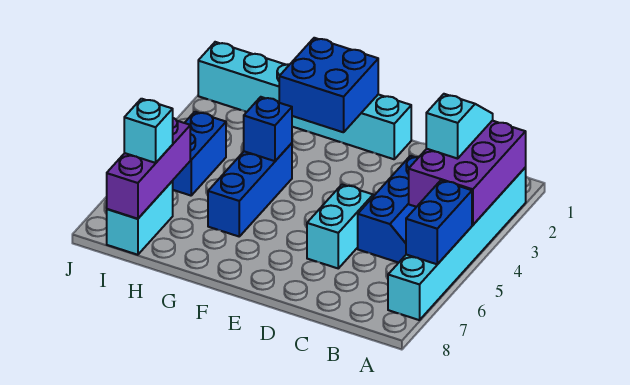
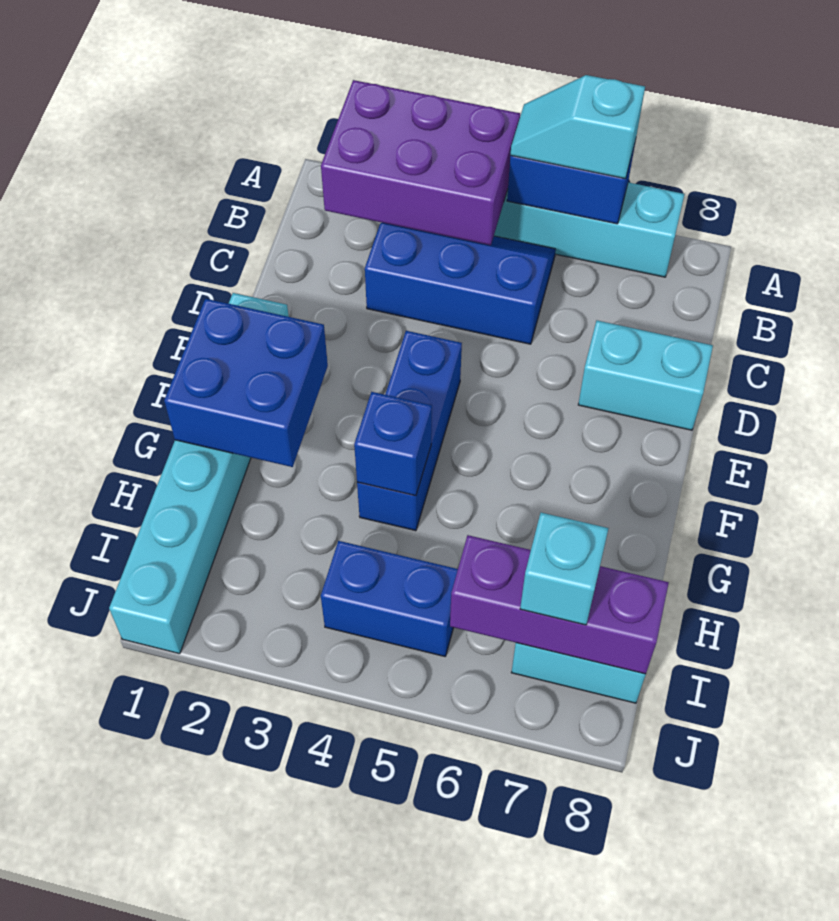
cyan 1x2 slope [426,94,493,159] -> cyan 1x2 slope moved to [511,75,645,179]
cyan 1x2 brick [307,185,373,268] -> cyan 1x2 brick moved to [578,321,713,430]
blue 1x3 brick [208,143,292,236] -> blue 1x3 brick turned to [357,331,462,531]

